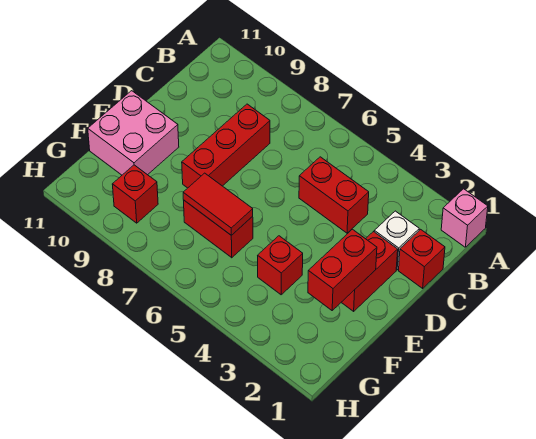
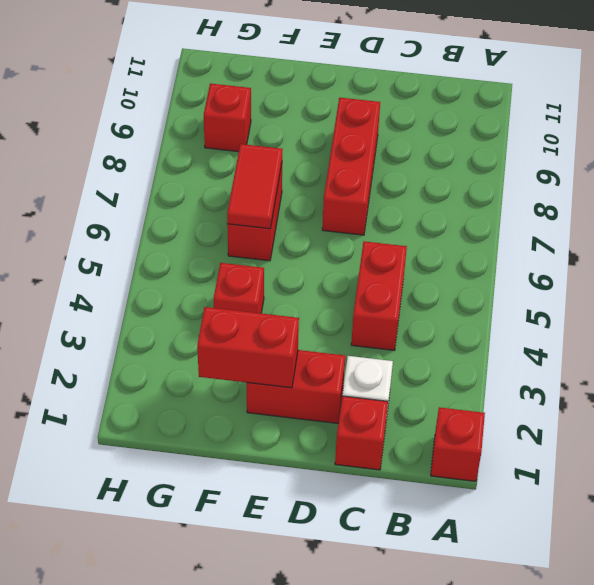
pink 1x1 brick [441,189,488,247] -> red 1x1 brick [431,407,485,481]
red 1x3 brick [182,104,270,188] -> red 1x3 brick turned to [322,98,380,235]
pink 2x2 brick [88,91,179,175] -> none

